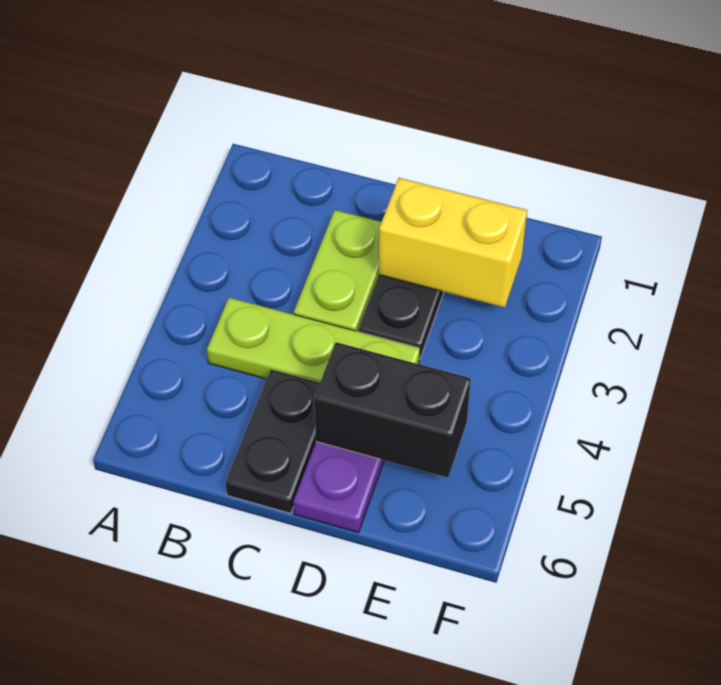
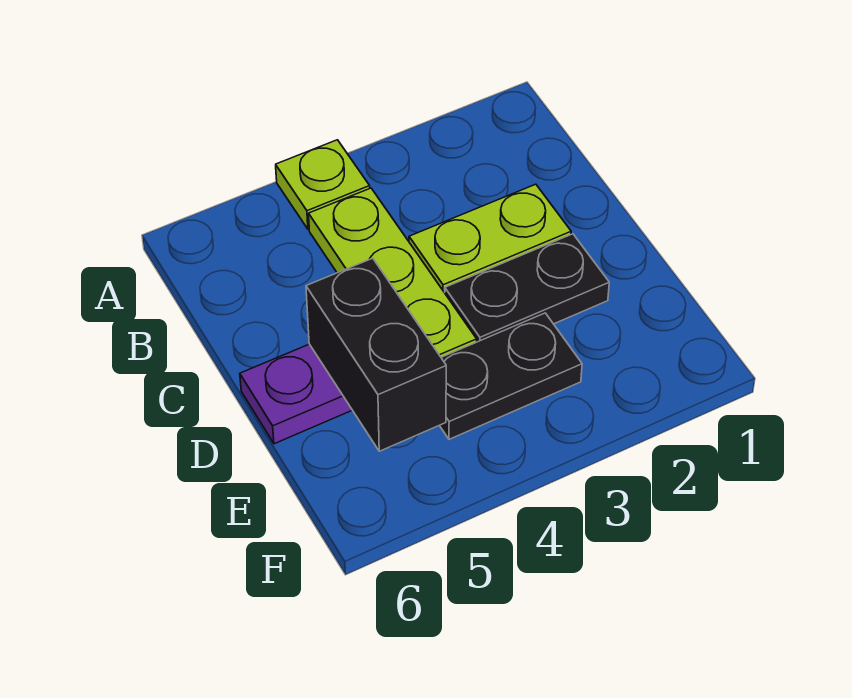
none -> lime 1x1 plate [276,140,370,229]
black 1x2 plate [226,370,320,513] -> black 1x2 plate moved to [439,313,582,439]
yellow 1x2 brick [379,178,527,307] -> none

